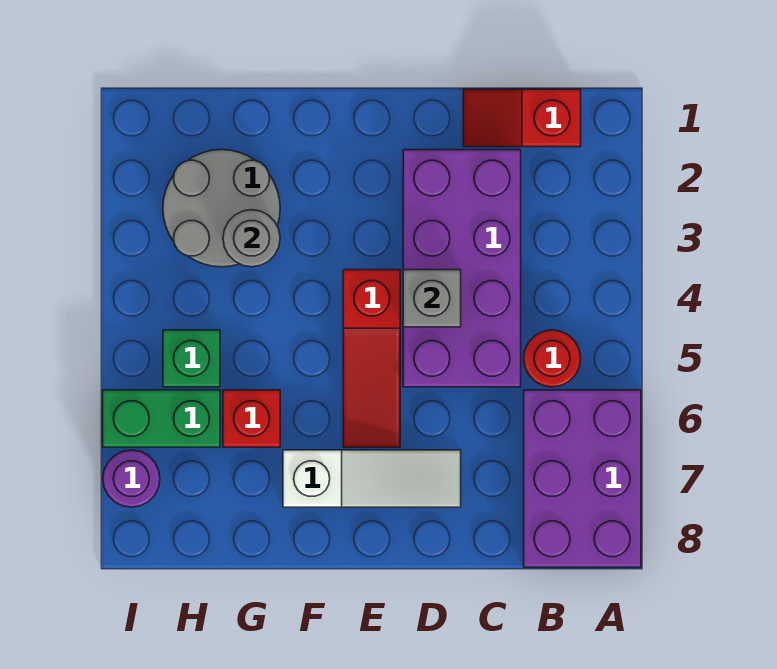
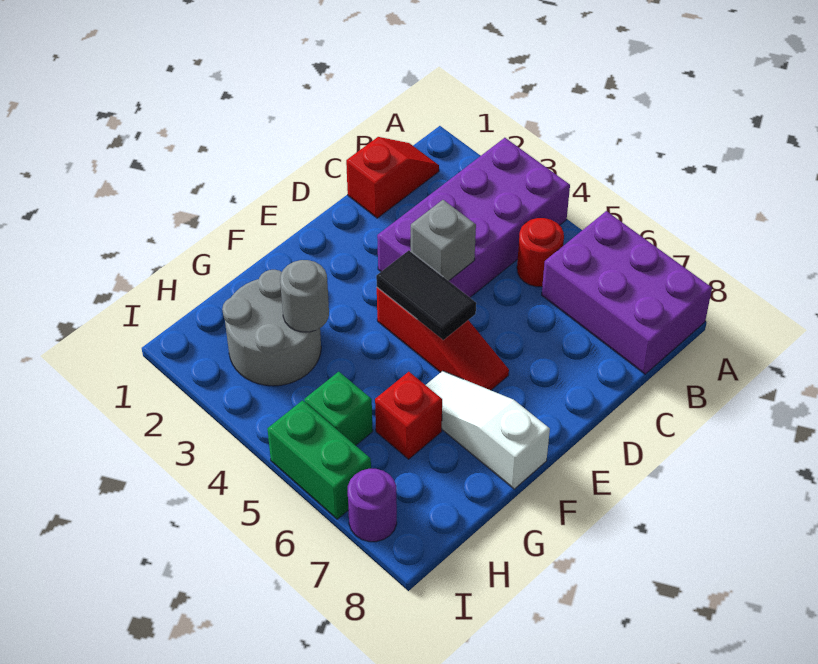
red 1x2 slope [463,89,581,147] -> red 1x2 slope turned to [346,137,439,218]
purple 2x4 brick [403,150,521,387] -> purple 2x4 brick turned to [377,138,570,297]
white 1x3 slope [283,450,461,507] -> white 1x3 slope turned to [426,371,550,489]
none -> black 1x2 tile [376,250,476,340]
green 1x2 brick [103,390,220,447] -> green 1x2 brick turned to [267,400,371,519]

